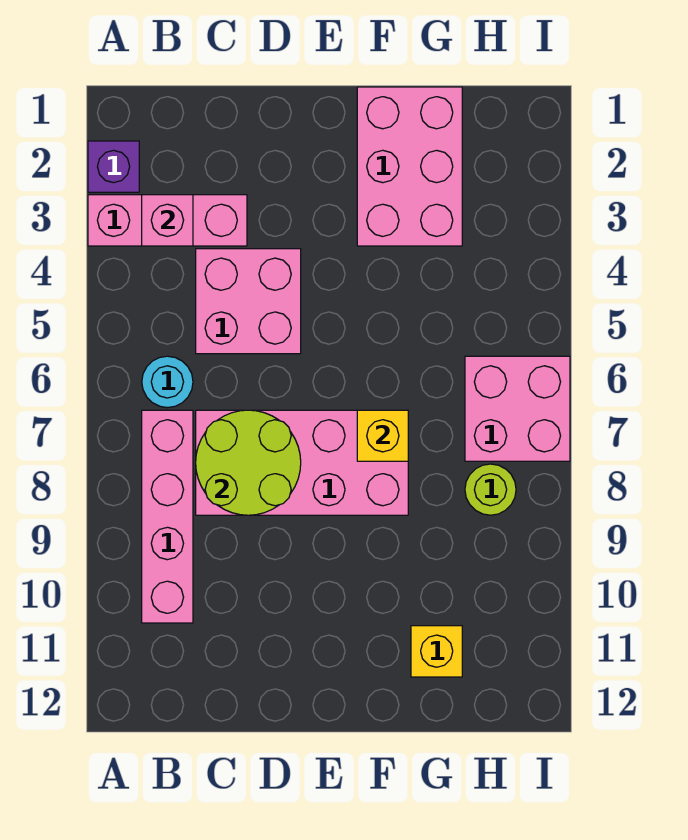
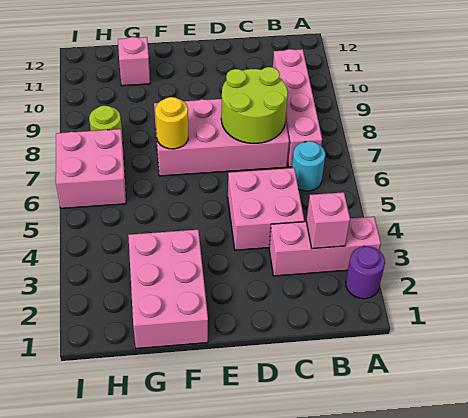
purple 1x1 brick [88,141,139,192] -> purple 1x1 round brick [346,246,385,299]
yellow 1x1 brick [357,410,408,461] -> yellow 1x1 round brick [155,97,188,149]
yellow 1x1 brick [411,626,462,677] -> pink 1x1 brick [118,37,150,86]

